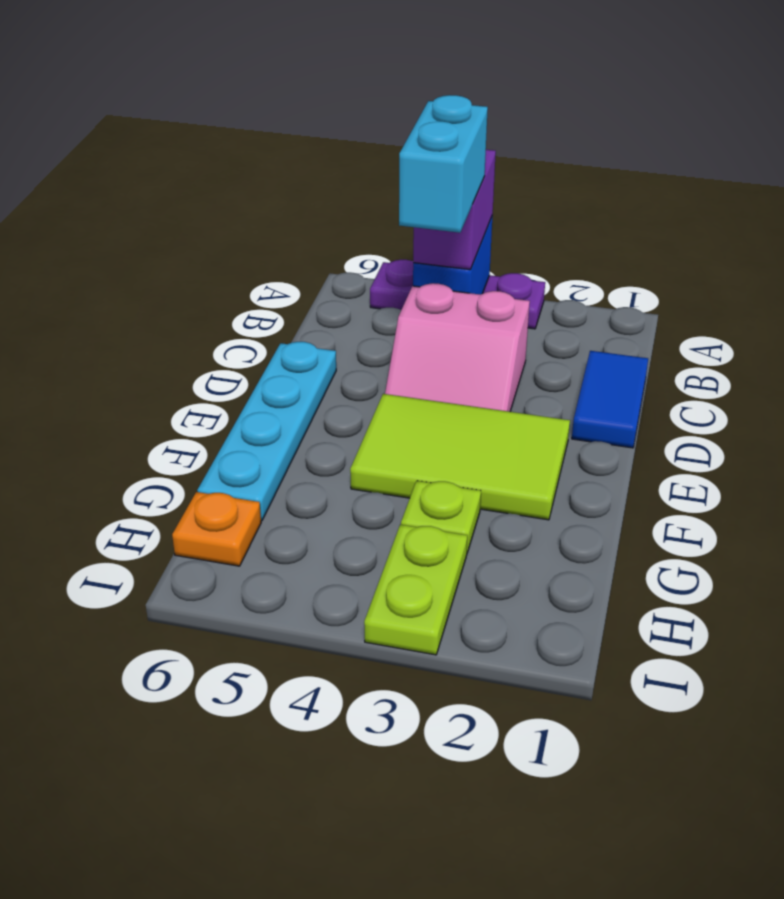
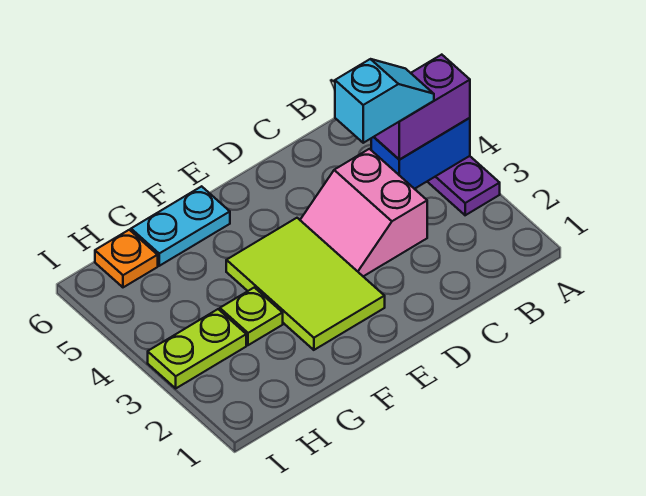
cyan 1x2 brick [399,95,488,233] -> cyan 1x2 slope [335,59,434,143]
blue 1x2 tile [572,351,648,448] -> none
cyan 1x4 plate [197,342,336,521] -> cyan 1x2 plate [131,186,230,266]

